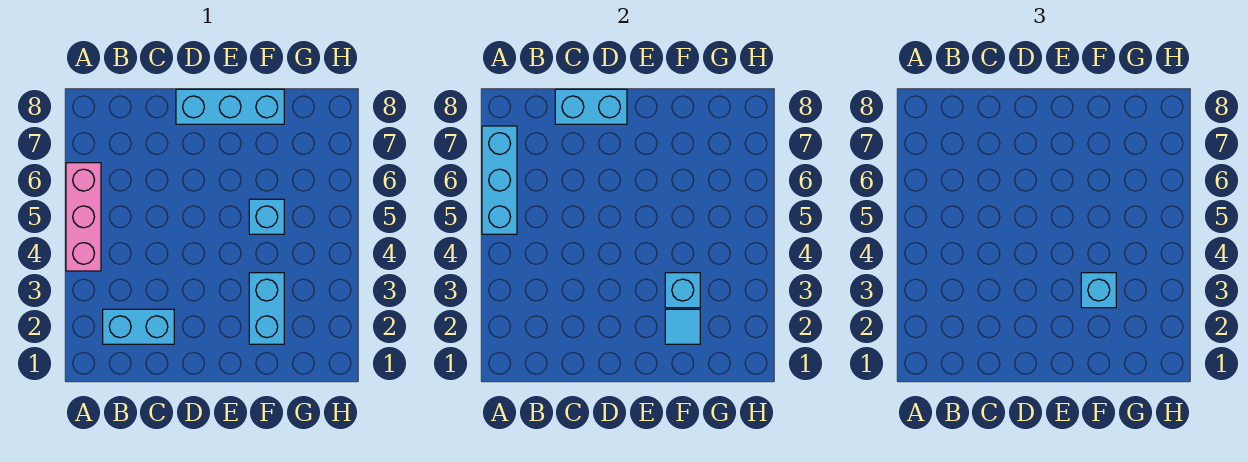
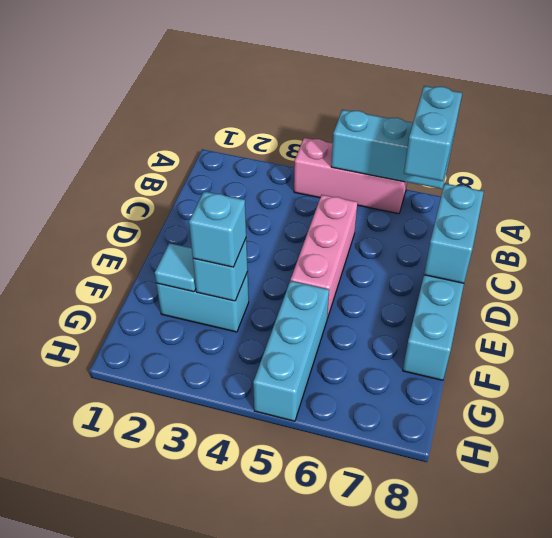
cyan 1x2 brick [103,309,174,344] -> cyan 1x2 brick moved to [404,86,462,181]
none -> pink 1x3 brick [291,195,358,318]
cyan 1x1 brick [249,199,284,234] -> cyan 1x3 brick [253,281,329,421]

